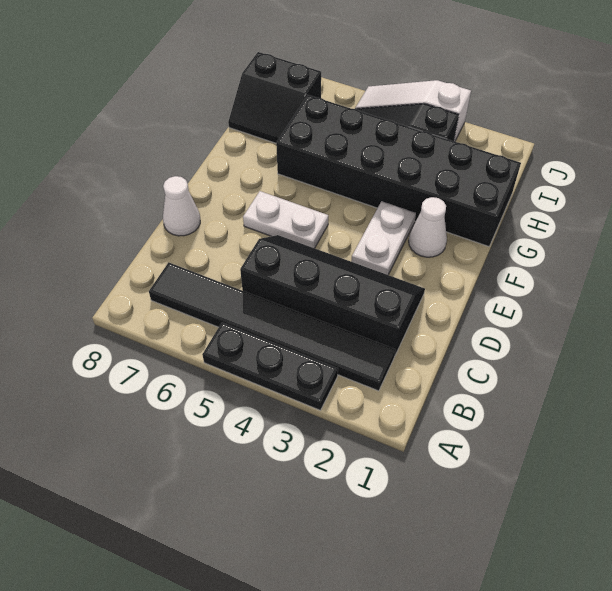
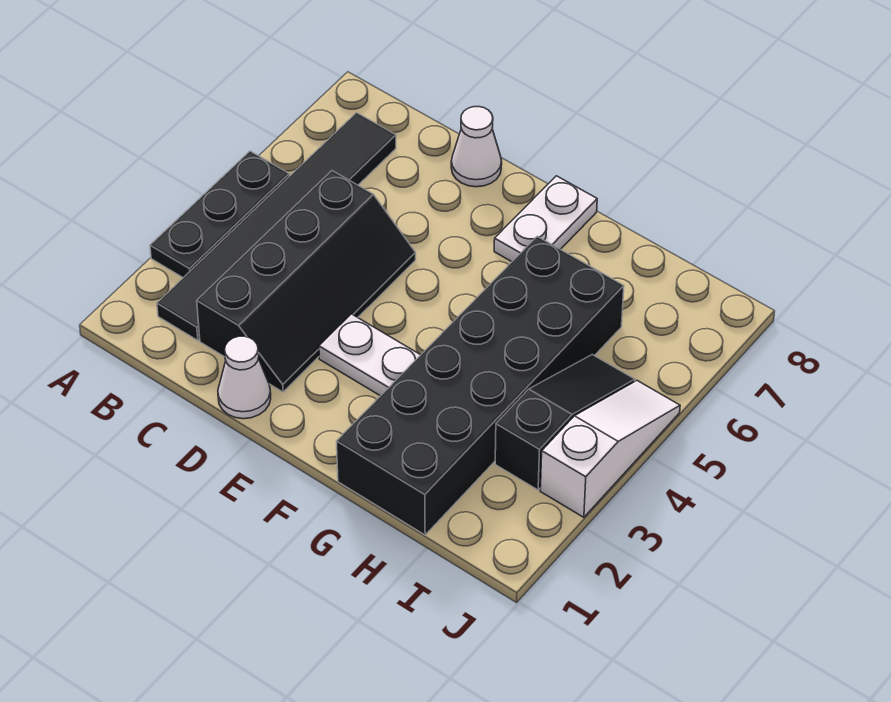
white 1x2 plate [243,191,328,248] -> white 1x2 plate moved to [494,176,597,262]
white 1x1 cone [409,197,447,257] -> white 1x1 cone moved to [218,336,271,419]
black 2x2 slope [228,52,321,143] -> none

